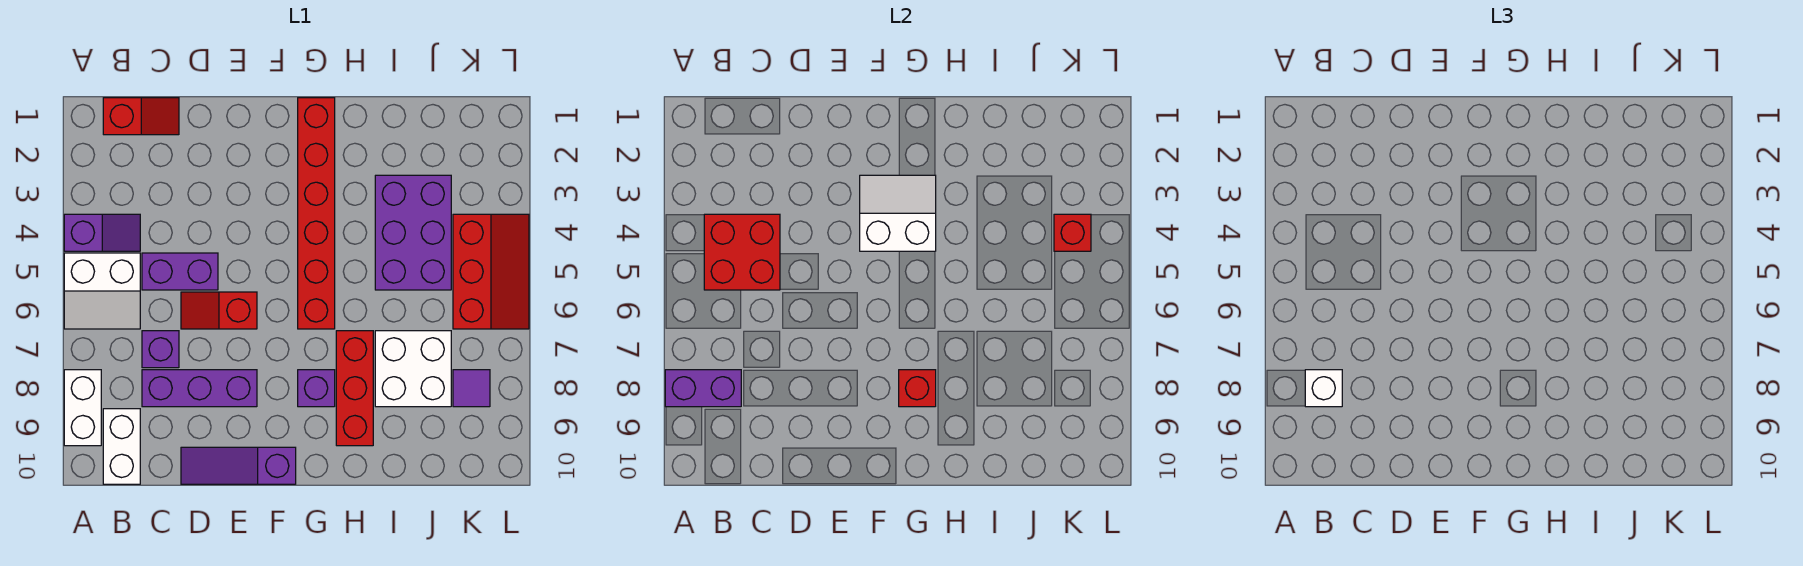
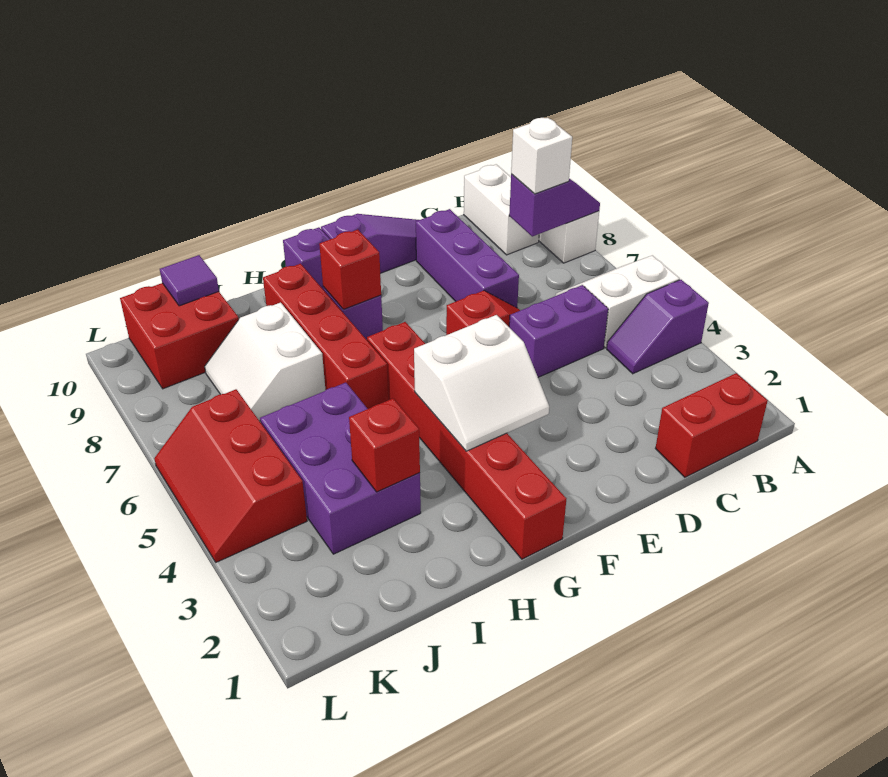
purple 1x2 brick [665,370,741,407] -> purple 1x2 slope [509,174,600,237]
red 1x2 slope [103,98,179,135] -> red 1x2 brick [655,373,768,477]
red 2x2 brick [704,214,780,290] -> red 2x2 brick moved to [120,283,239,389]
purple 1x1 brick [142,331,179,368] -> purple 1x1 brick moved to [283,227,330,289]
purple 1x3 brick [142,370,257,407] -> purple 1x3 brick turned to [416,209,519,308]
red 1x3 brick [336,331,373,446] -> red 1x4 brick [263,264,389,409]
white 2x2 brick [375,331,451,407] -> white 2x2 slope [205,303,325,421]
red 1x1 brick [1054,214,1091,251] -> red 1x1 brick moved to [349,399,420,492]
purple 1x1 tile [453,370,490,407] -> purple 1x1 tile moved to [160,255,219,306]

